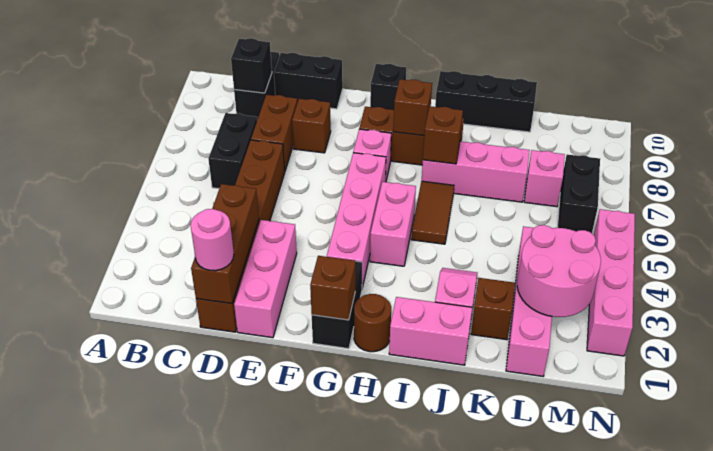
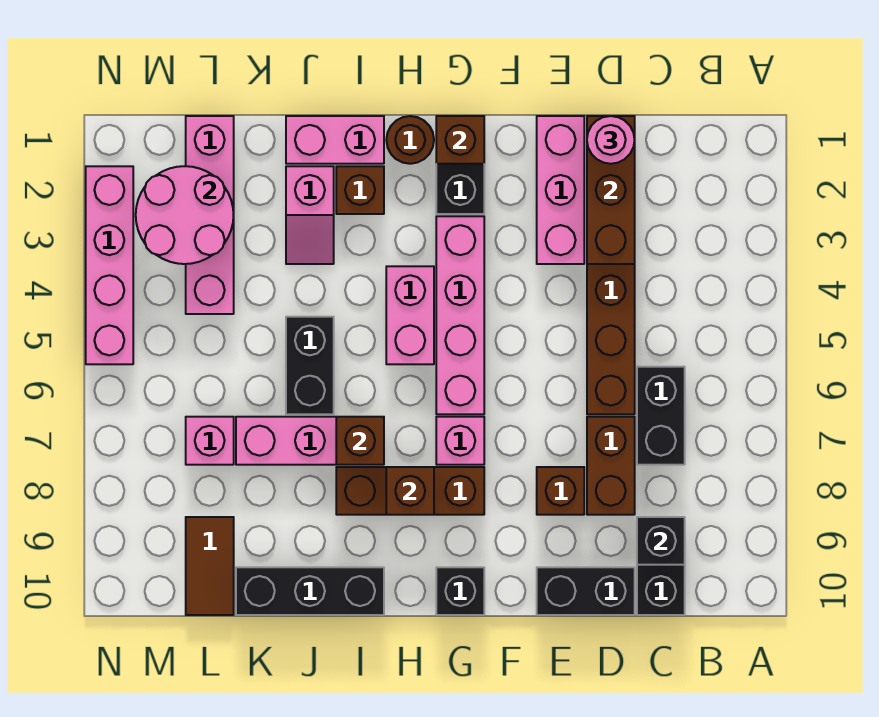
brown 1x2 tile [411,181,454,244] -> brown 1x2 tile moved to [186,517,234,615]
brown 1x1 brick [471,278,515,340] -> brown 1x1 brick moved to [336,166,384,214]
black 1x2 brick [557,154,600,233] -> black 1x2 brick moved to [286,317,334,414]

